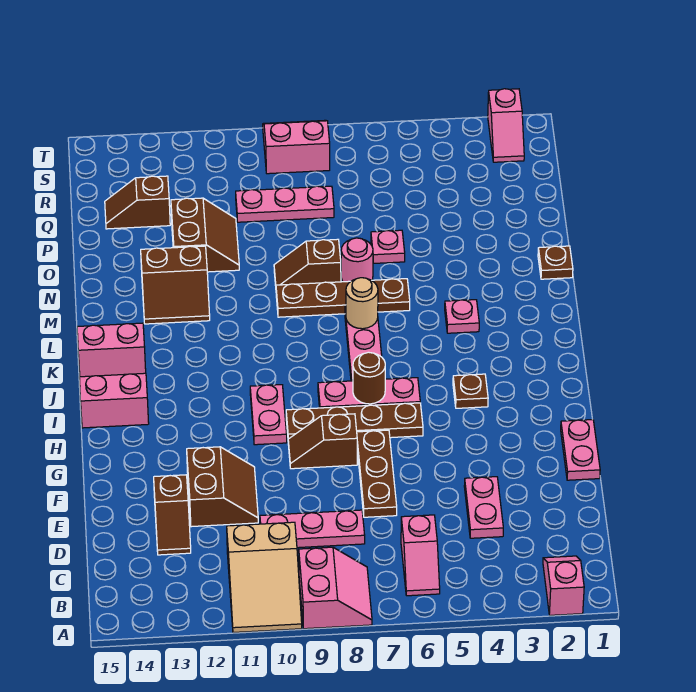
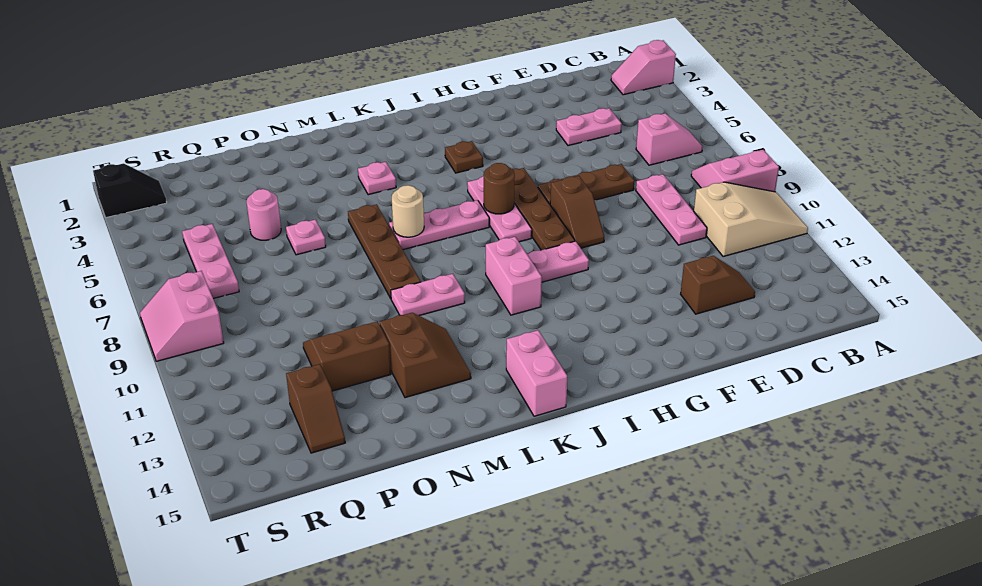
brown 2x2 slope [187,447,258,527] -> none
pink 1x2 plate [561,420,600,480] -> pink 1x2 plate moved to [391,274,465,316]
pink 1x2 brick [79,373,149,428] -> pink 1x2 brick moved to [486,237,542,315]
brown 1x1 plate [538,246,573,279] -> none
pink 1x1 round brick [341,238,373,282] -> pink 1x1 round brick moved to [246,189,281,240]
brown 1x2 slope [274,239,341,285] -> none
pink 1x3 plate [236,186,334,222] -> pink 1x3 plate moved to [182,224,239,299]
pink 1x2 slope [488,89,524,162] -> black 1x2 slope [93,163,167,218]

